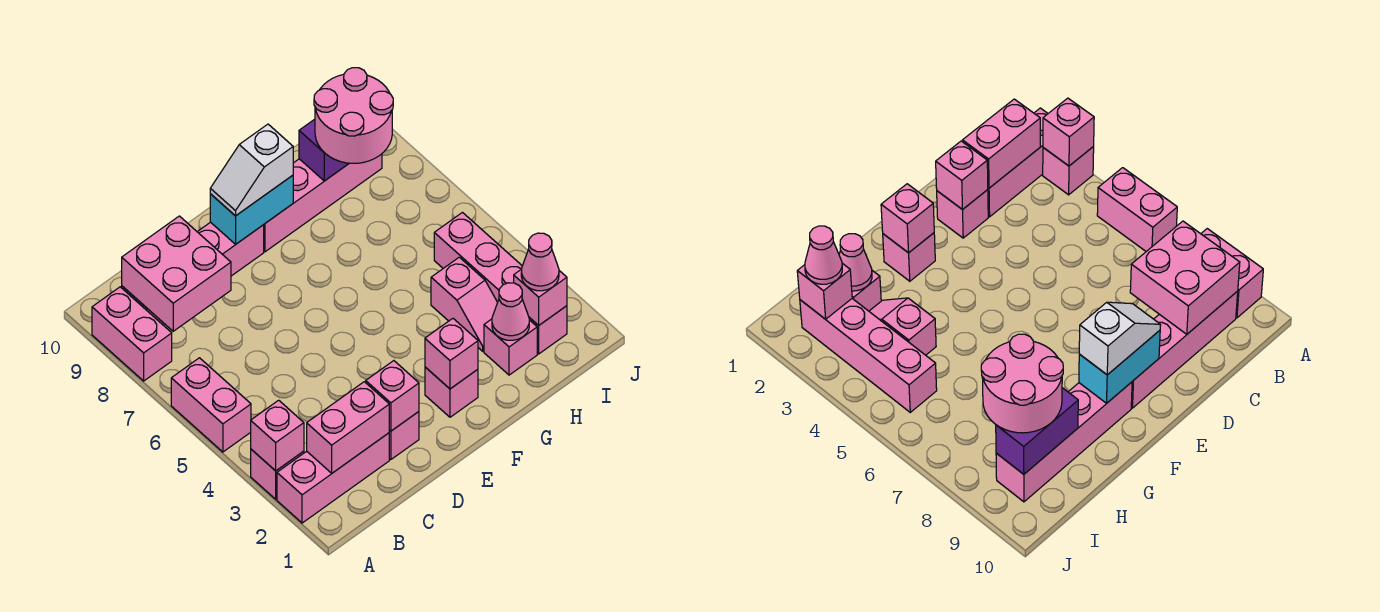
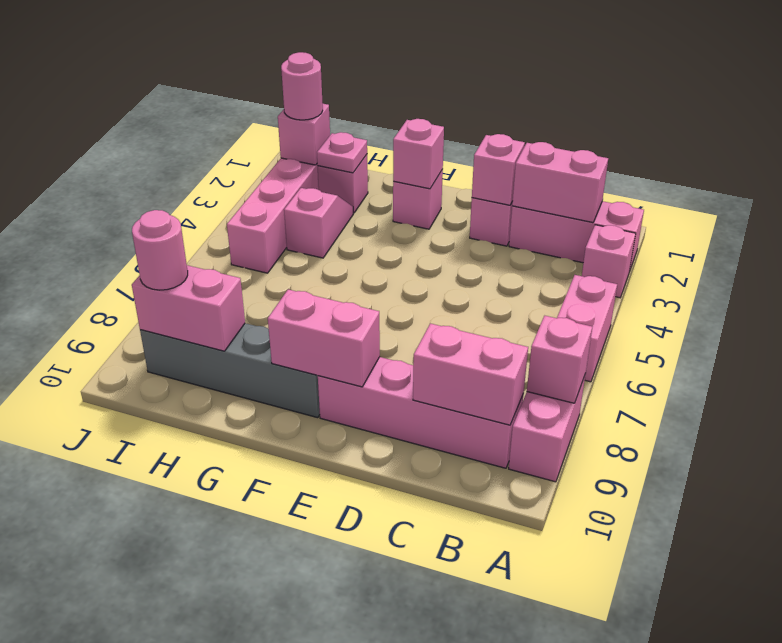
pink 1x1 brick [251,400,304,471] -> pink 1x1 brick moved to [527,316,592,403]
pink 2x2 brick [122,216,231,331] -> pink 1x2 brick [413,324,528,425]
cyan 1x2 brick [210,175,293,244] -> pink 1x2 brick [268,290,380,387]
white 1x2 slope [210,124,293,216] -> none
pink 1x4 brick [264,154,382,252] -> grey 1x4 brick [140,323,320,418]
pink 1x1 cone [492,283,529,340] -> pink 1x1 plate [317,132,367,173]
pink 2x2 round brick [314,68,393,163] -> pink 1x1 round brick [132,210,188,290]
purple 1x2 brick [299,119,349,181] -> pink 1x2 brick [132,265,245,351]
pink 1x1 cone [521,233,559,291] -> pink 1x1 round brick [281,52,323,120]

